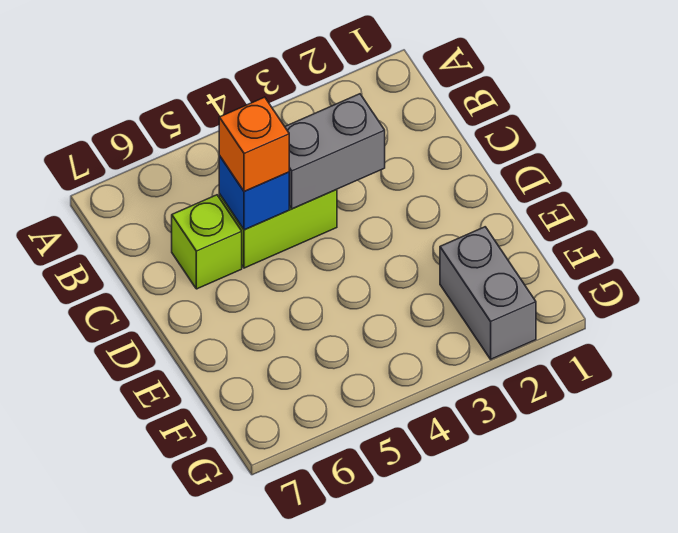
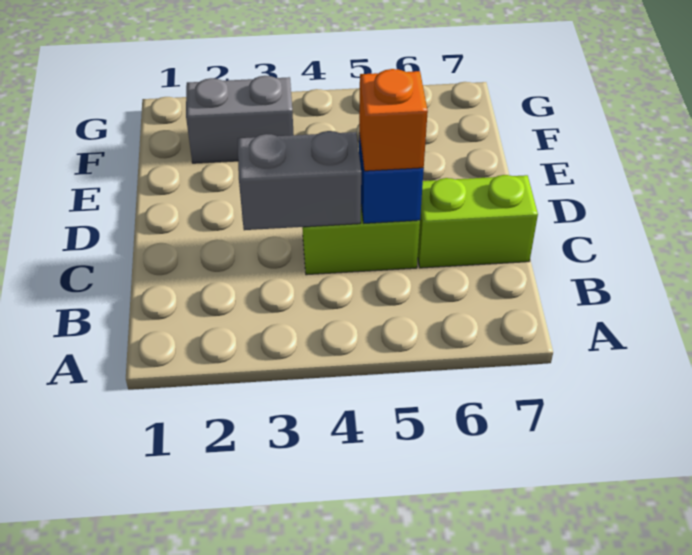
lime 1x1 brick [172,195,242,289] -> lime 1x2 brick [418,175,538,268]
grey 1x2 brick [440,227,536,359] -> grey 1x2 brick turned to [186,76,294,163]

